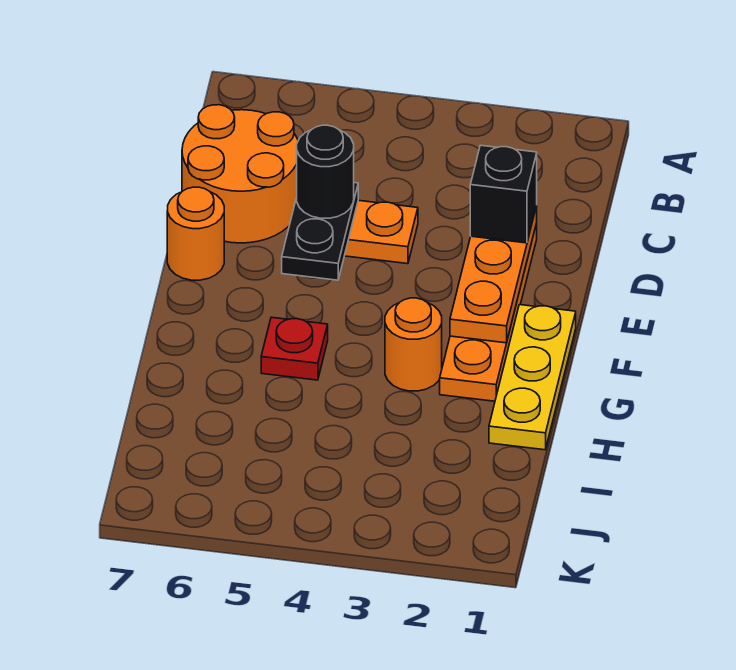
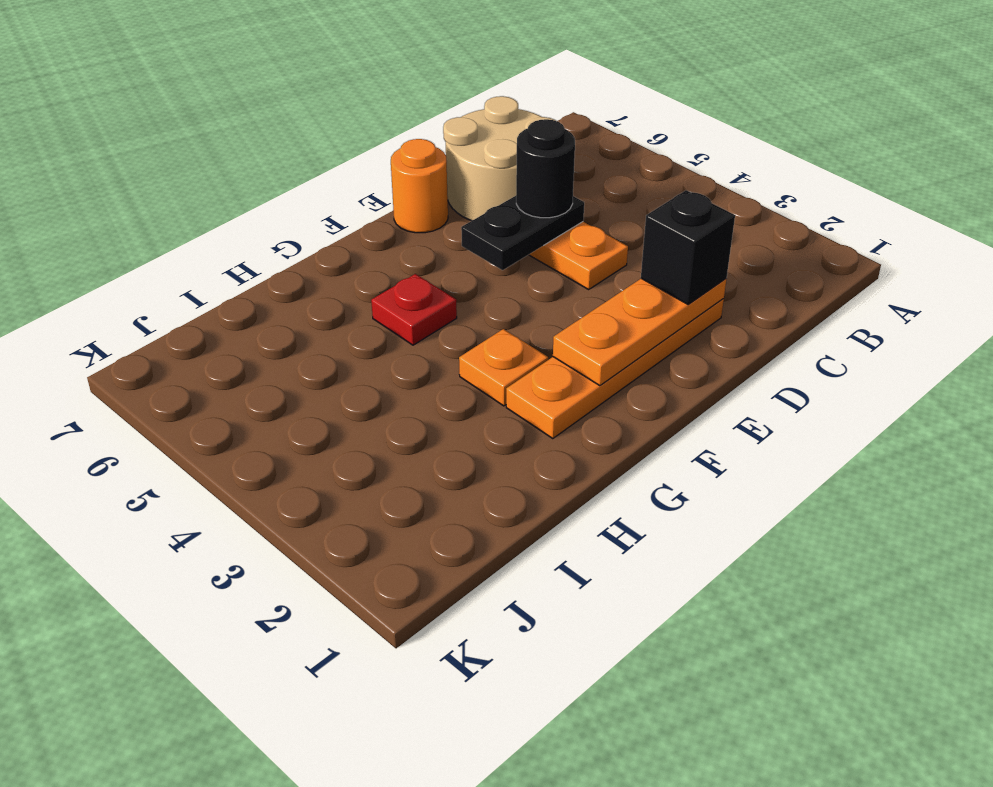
orange 2x2 round brick [182,105,298,243] -> tan 2x2 round brick [443,96,556,221]
yellow 1x3 plate [489,305,576,450] -> none
orange 1x1 round brick [385,298,442,391] -> orange 1x1 plate [459,329,548,406]

